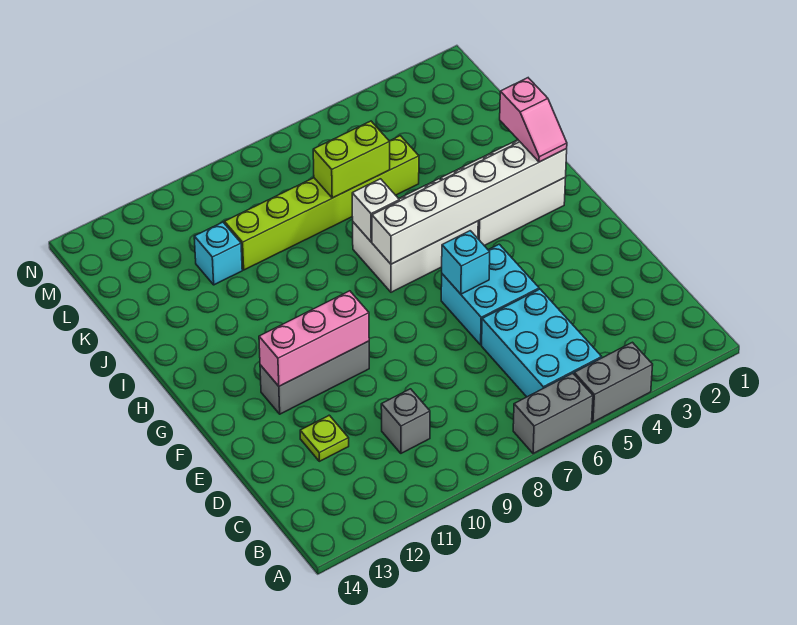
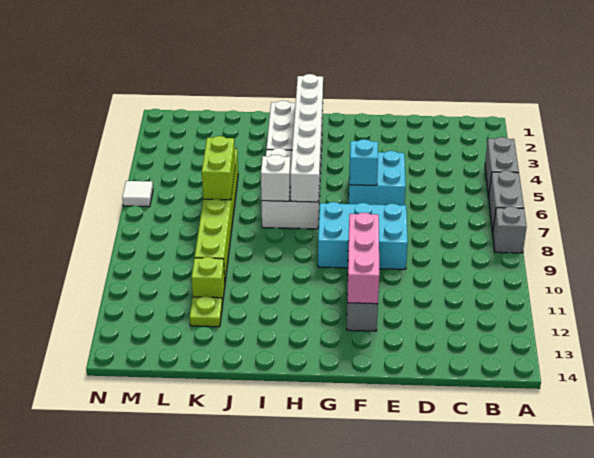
cyan 2x3 brick [482,289,602,397] -> cyan 2x3 brick moved to [318,202,408,269]
grey 1x1 brick [381,389,430,453] -> grey 1x1 brick moved to [493,207,527,253]
lime 1x1 plate [300,415,349,461] -> lime 1x1 plate moved to [190,296,222,327]
pink 1x2 slope [500,78,567,162] -> none
cyan 1x1 brick [194,222,242,285] -> lime 1x1 brick [192,257,225,305]
none -> white 1x1 tile [122,181,153,207]

